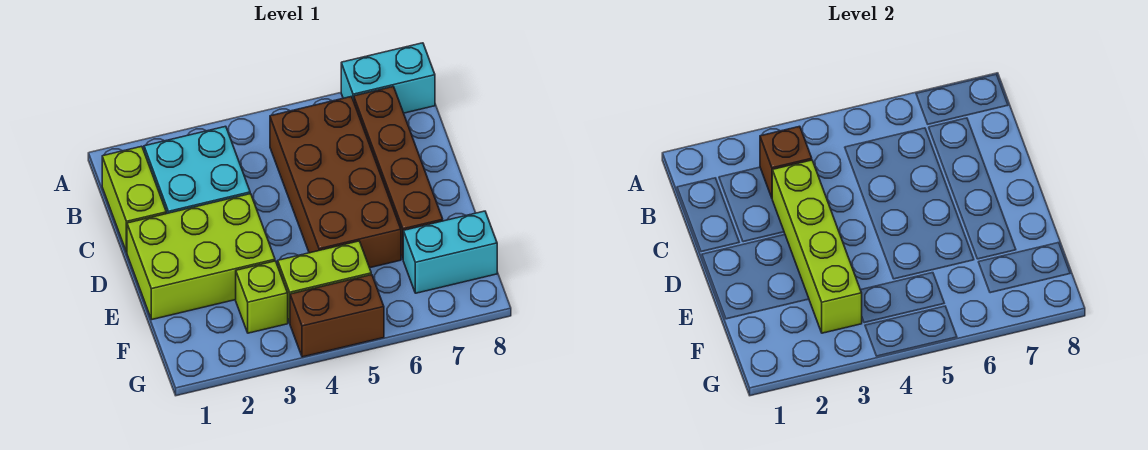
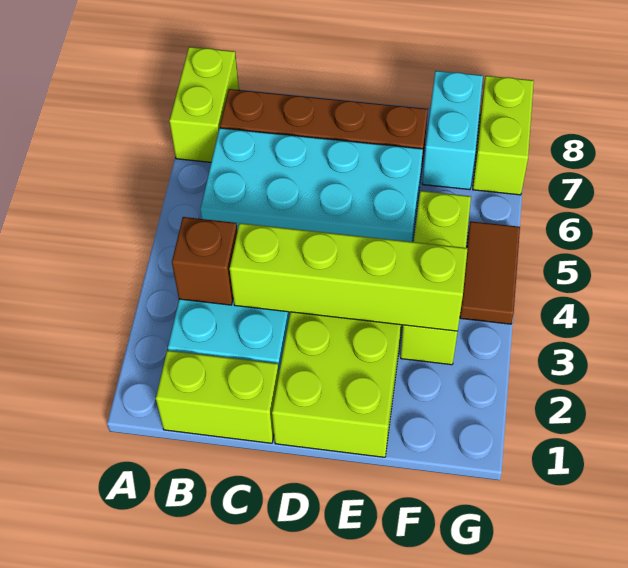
cyan 1x2 brick [341,43,435,113] -> lime 1x2 brick [169,47,239,162]
brown 2x4 brick [270,97,401,268] -> cyan 2x4 brick [200,128,423,242]
brown 1x2 brick [290,275,384,357] -> brown 1x2 tile [460,221,520,324]
none -> lime 1x2 brick [473,76,534,195]

